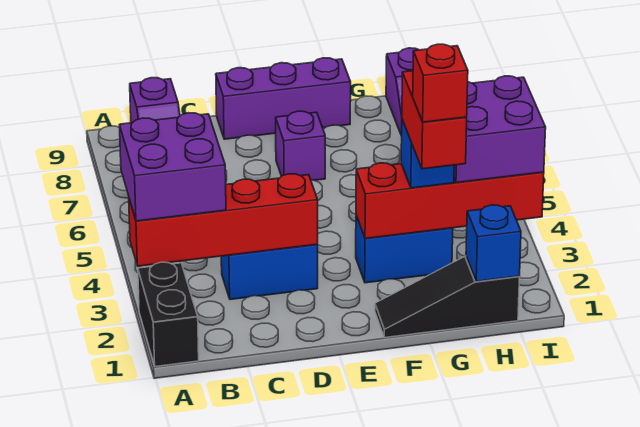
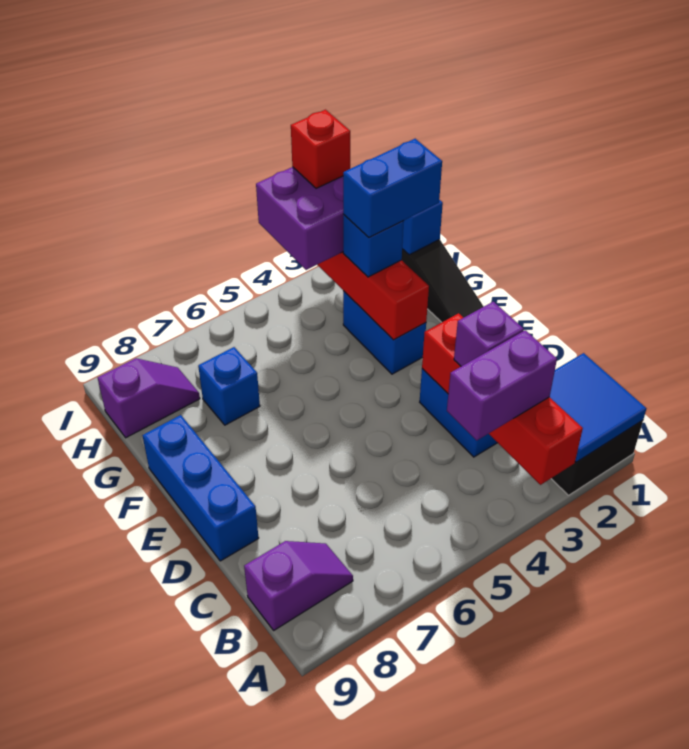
none -> blue 2x2 tile [550,353,646,462]
purple 2x2 brick [119,113,226,221] -> purple 1x2 brick [447,330,557,440]
purple 1x3 brick [216,58,351,139] -> blue 1x3 brick [142,415,259,561]
purple 1x1 brick [276,111,325,180] -> purple 1x1 brick moved to [454,302,524,366]
red 1x2 brick [402,71,467,169] -> blue 1x2 brick [343,139,442,237]
red 1x1 brick [413,44,468,122] -> red 1x1 brick moved to [291,110,350,188]
none -> blue 1x1 brick [198,347,260,425]

